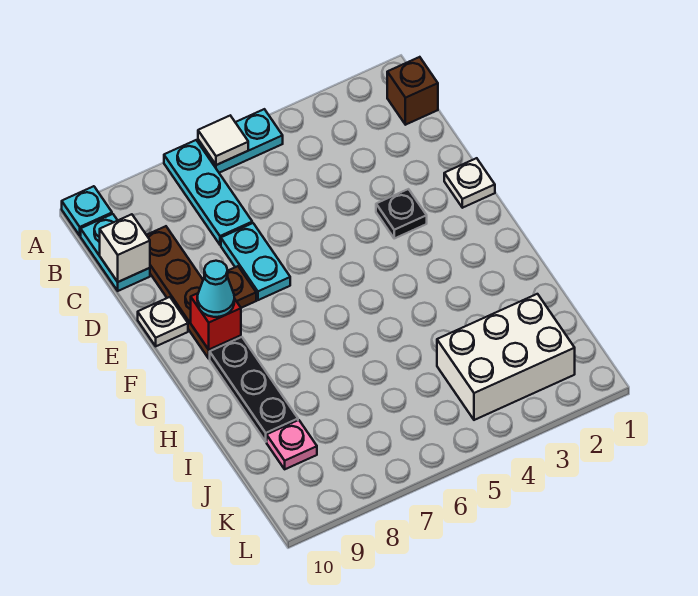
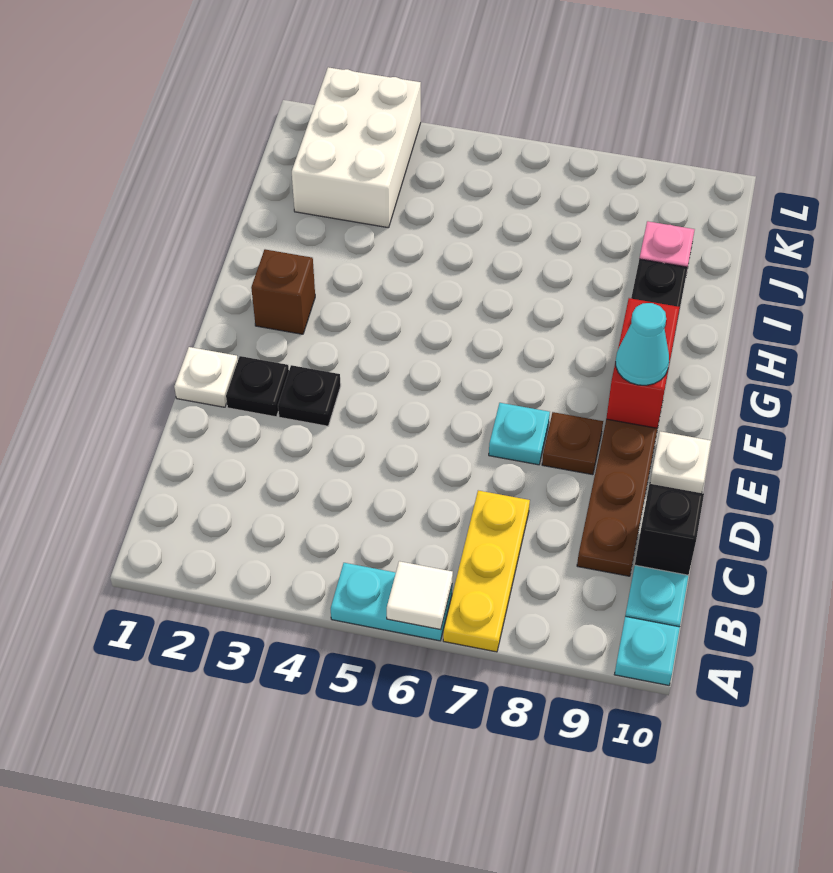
cyan 1x3 plate [164,140,252,245] -> yellow 1x3 plate [443,490,530,652]
brown 1x1 brick [387,57,438,125] -> brown 1x1 brick moved to [251,249,315,334]
white 1x1 brick [100,214,150,282] -> black 1x1 brick [635,484,704,575]
cyan 1x2 plate [221,223,290,300] -> cyan 1x1 plate [489,403,550,465]
none -> black 1x1 plate [226,356,289,417]
red 1x1 brick [191,293,241,350] -> red 1x2 brick [606,298,680,428]
white 2x3 brick [437,294,575,420] -> white 2x3 brick turned to [292,67,421,228]

